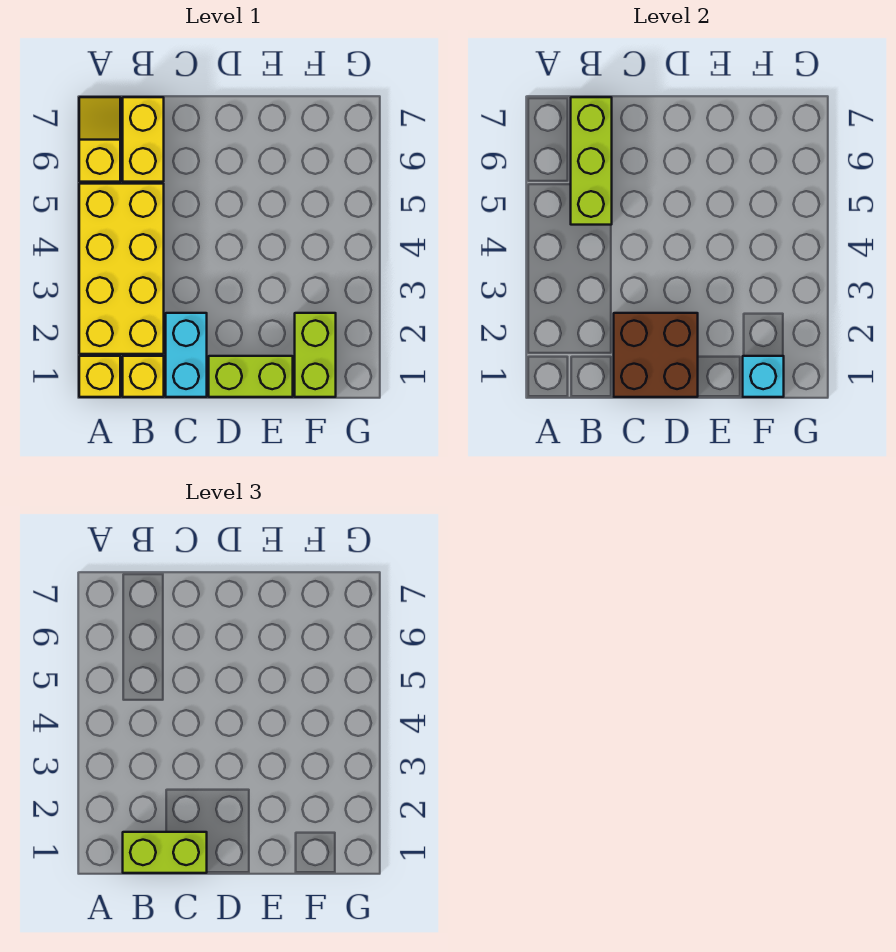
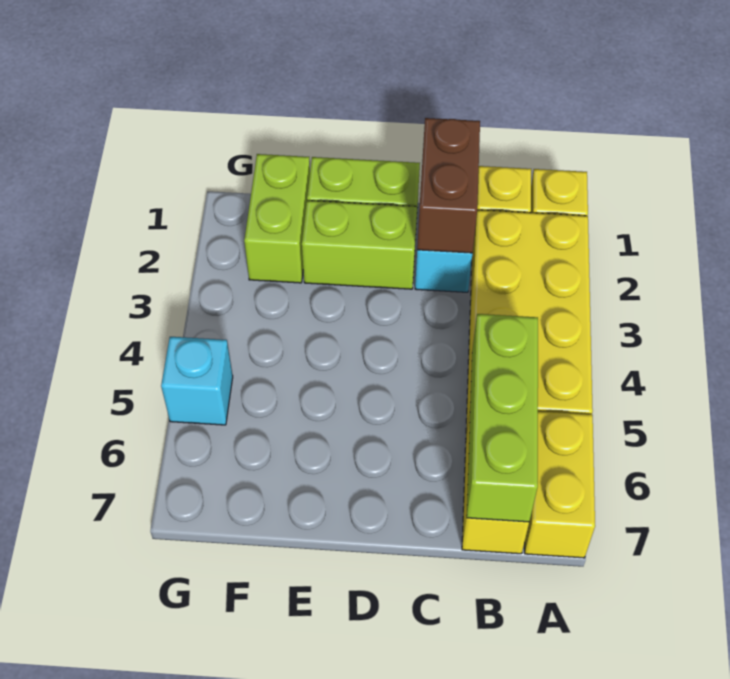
yellow 1x2 slope [79,97,120,182] -> yellow 1x2 brick [525,411,595,558]
lime 1x2 brick [123,832,207,873] -> lime 1x2 brick moved to [302,201,417,289]
brown 2x2 brick [614,313,698,397] -> brown 1x2 brick [417,118,480,253]
cyan 1x1 brick [743,356,784,397] -> cyan 1x1 brick moved to [161,337,233,425]

